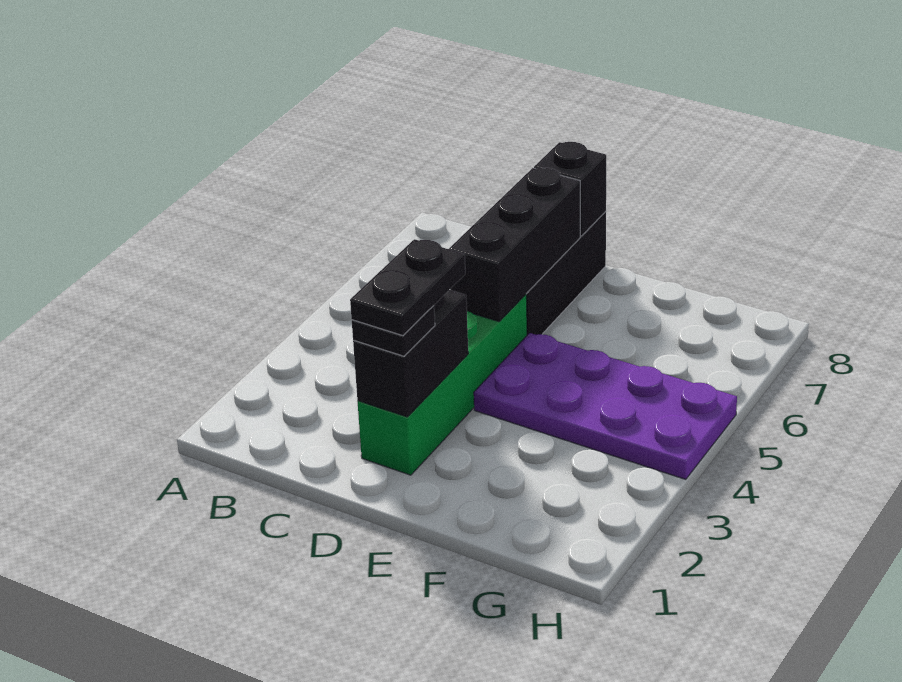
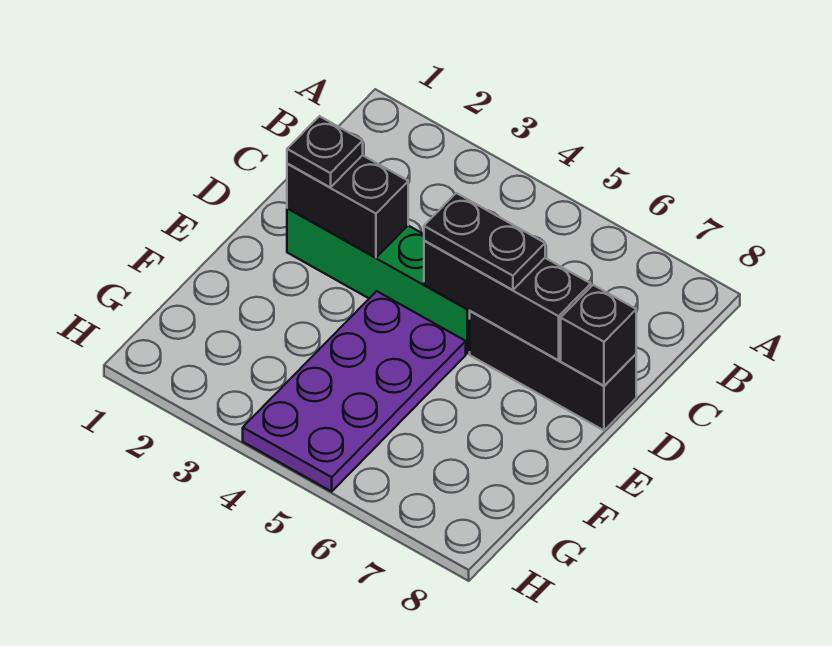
black 1x2 plate [350,239,465,336] -> black 1x2 plate moved to [424,193,545,290]

